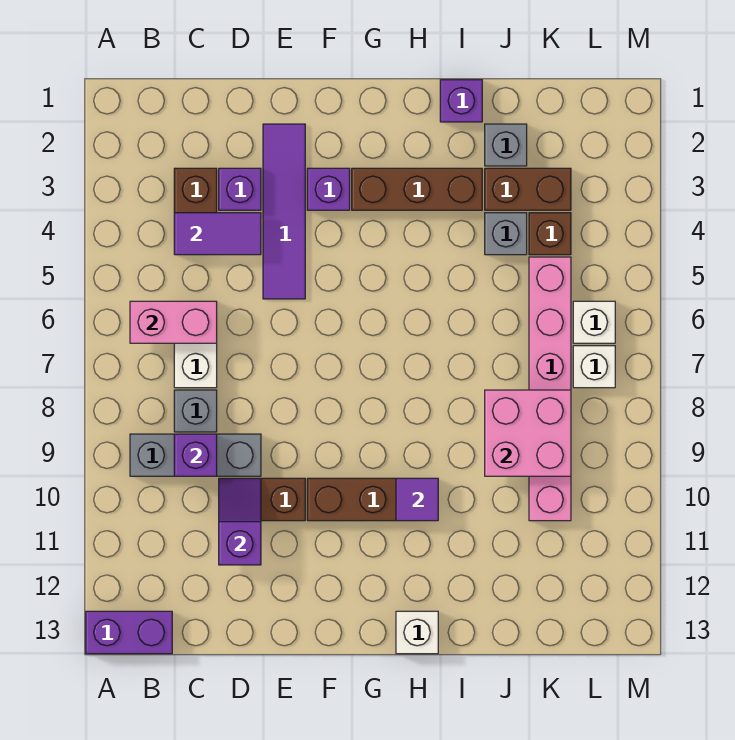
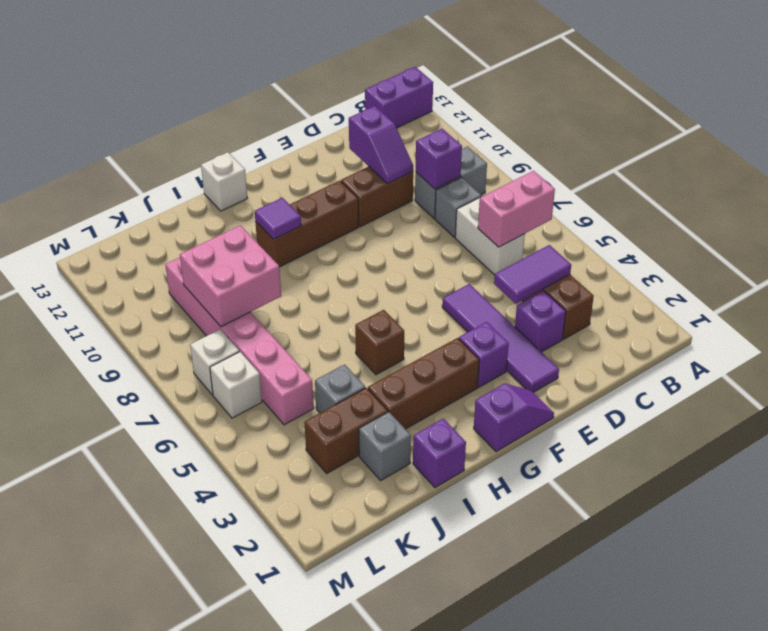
grey 1x3 brick [130,434,261,476] -> grey 1x2 brick [415,146,487,218]
none -> purple 1x2 slope [474,383,554,452]
brown 1x1 brick [529,213,571,255] -> brown 1x1 brick moved to [355,310,404,375]

